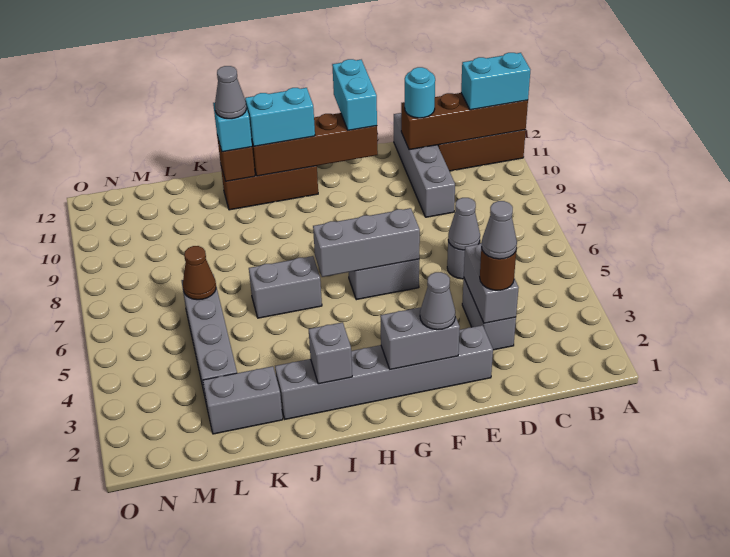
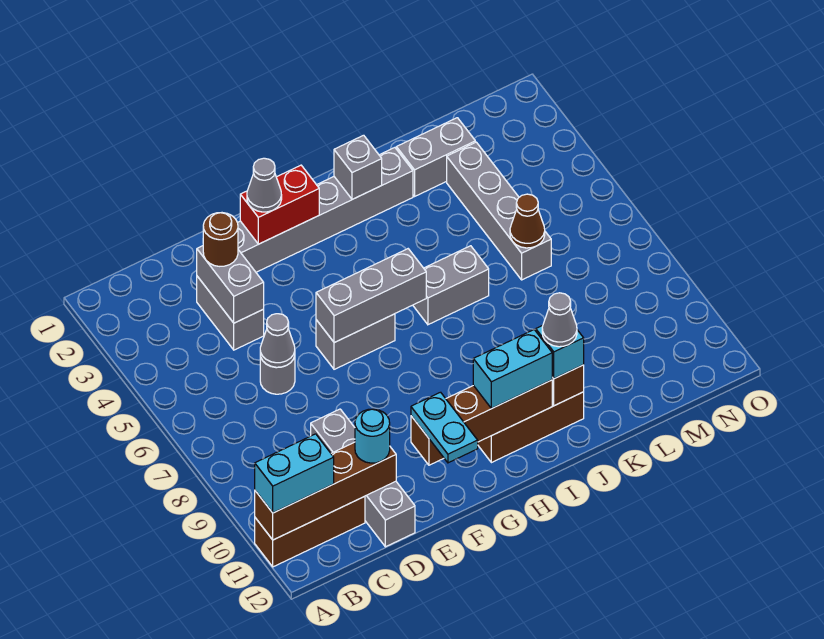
grey 1x1 cone [481,201,517,259] -> none
grey 1x2 brick [380,307,460,369] -> red 1x2 brick [240,165,319,244]
cyan 1x2 brick [332,59,377,130] -> cyan 1x2 plate [411,392,478,463]

